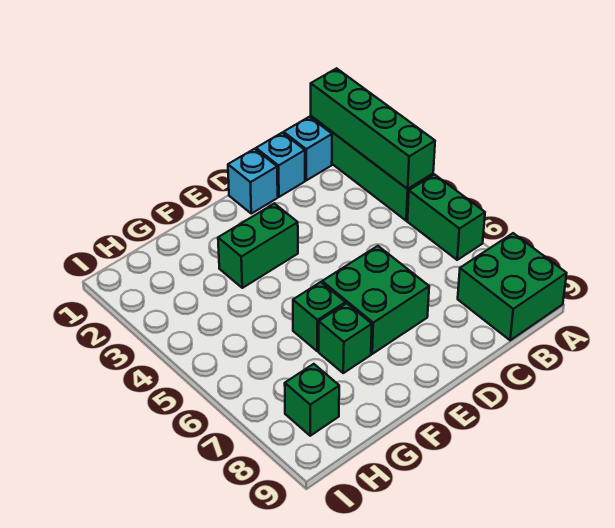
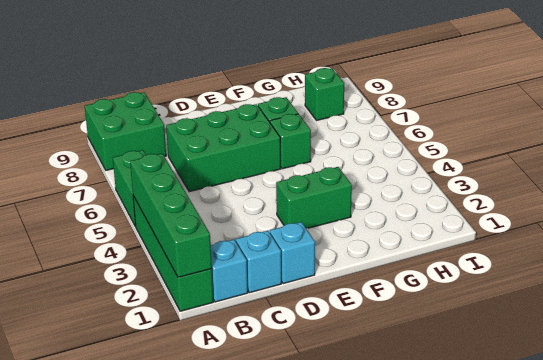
green 2x2 brick [322,246,429,354] -> green 2x3 brick [166,104,281,192]

